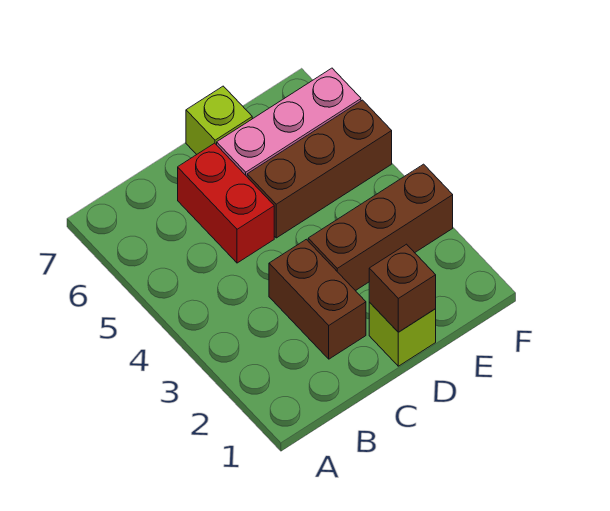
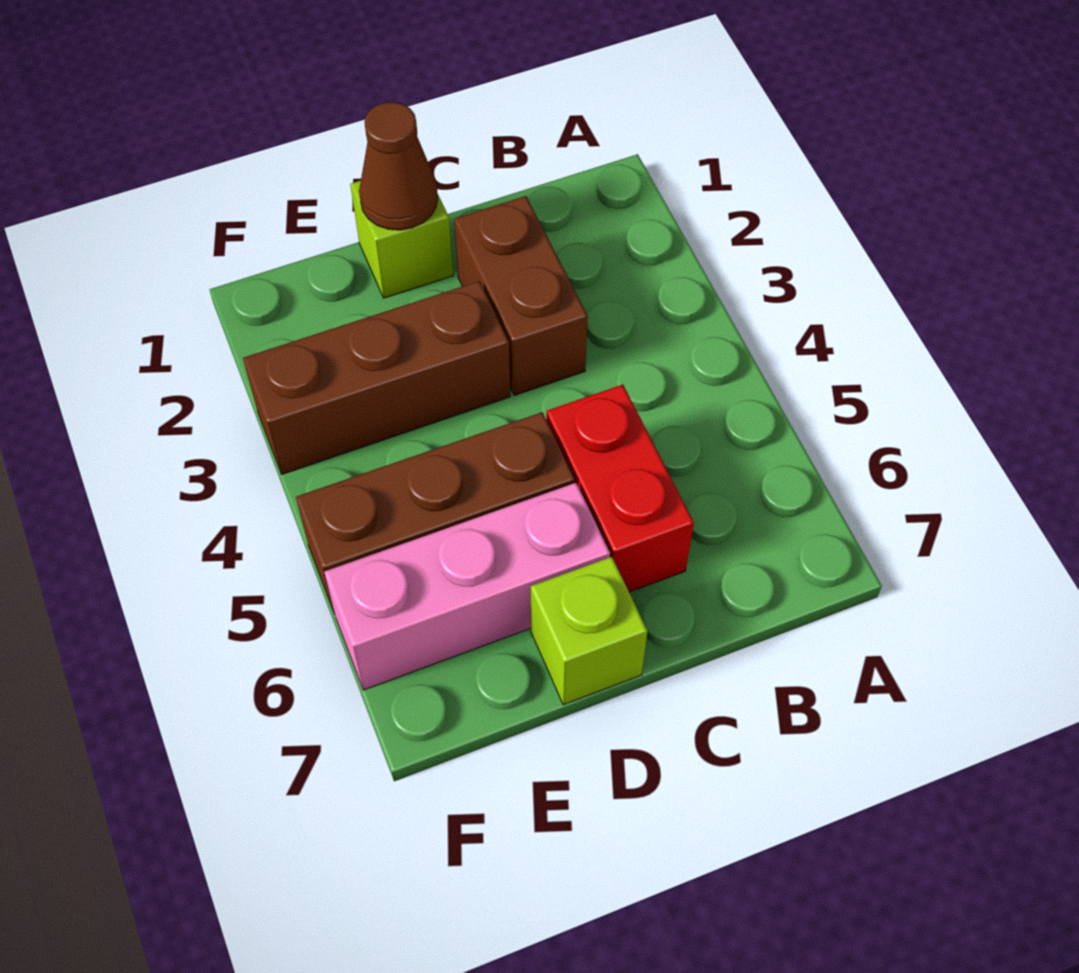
brown 1x1 brick [369,244,436,332] -> brown 1x1 cone [359,102,438,230]

